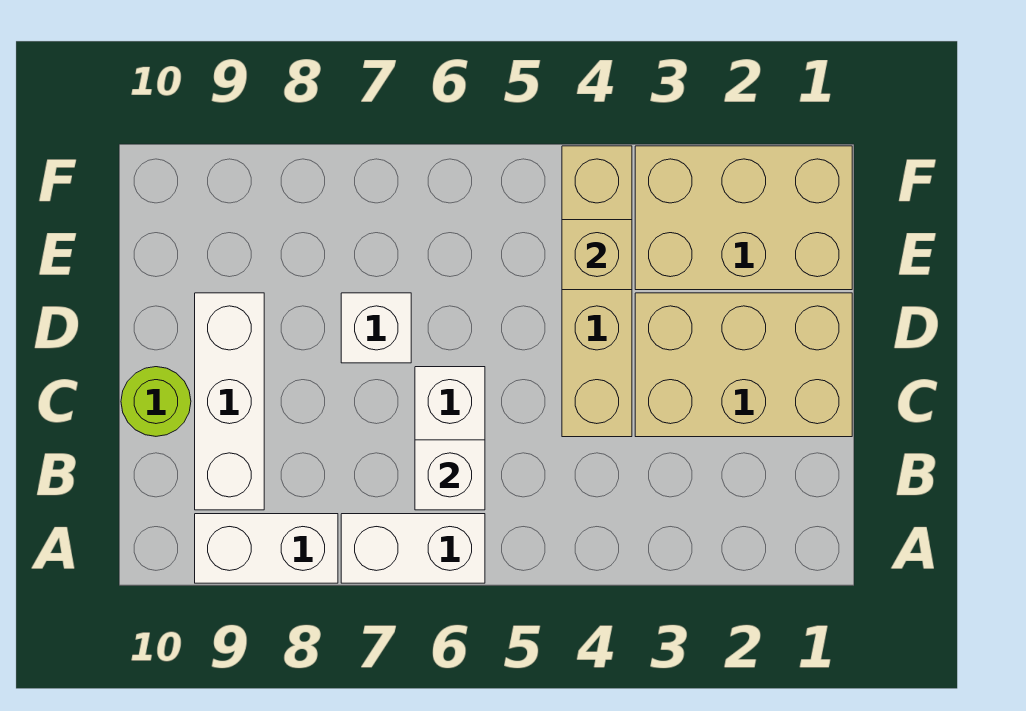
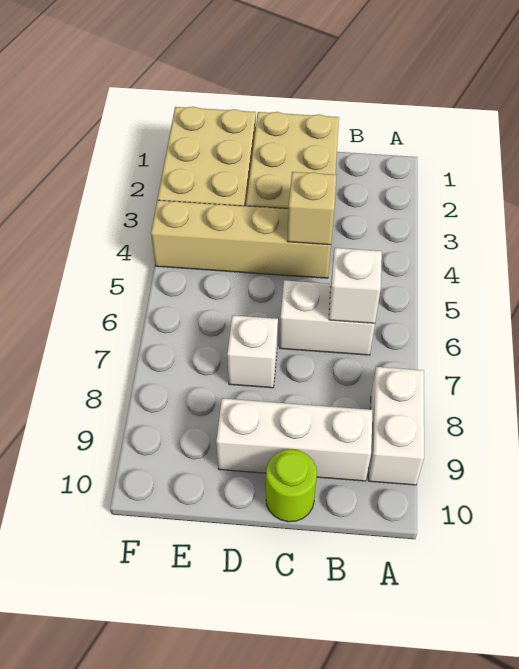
white 1x2 brick [341,514,485,583] -> none
tan 1x1 brick [562,220,632,290] -> tan 1x1 brick moved to [287,172,336,245]

